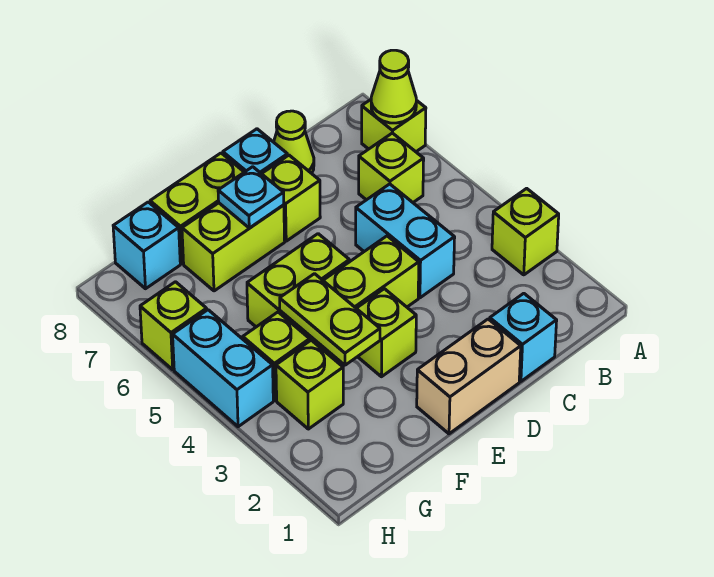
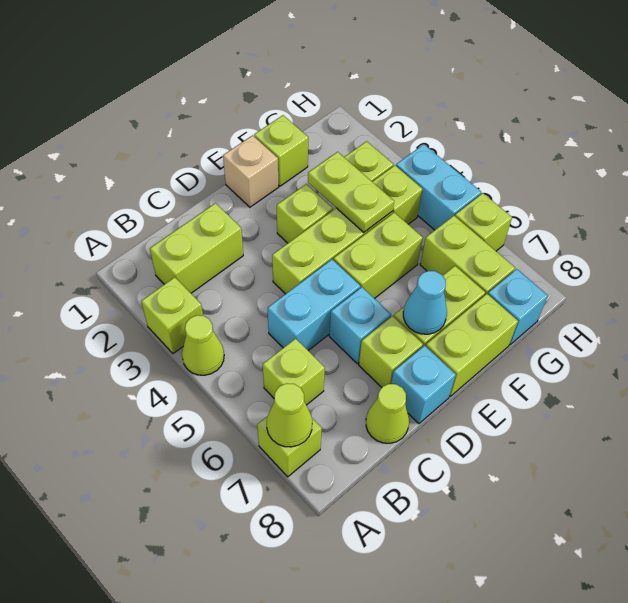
none -> lime 1x1 cone [182,315,224,375]
none -> lime 1x2 brick [150,203,243,293]
cyan 1x1 brick [490,293,557,381] -> cyan 1x1 brick moved to [329,287,391,363]
cyan 1x2 brick [356,184,455,298] -> cyan 1x2 brick turned to [268,259,360,351]
tan 1x2 brick [417,319,521,434] -> tan 1x1 brick [223,135,279,207]
cyan 1x1 plate [218,167,284,228] -> cyan 1x1 cone [403,271,447,334]
none -> lime 1x1 brick [254,115,308,186]
none -> lime 1x2 brick [420,216,515,295]

